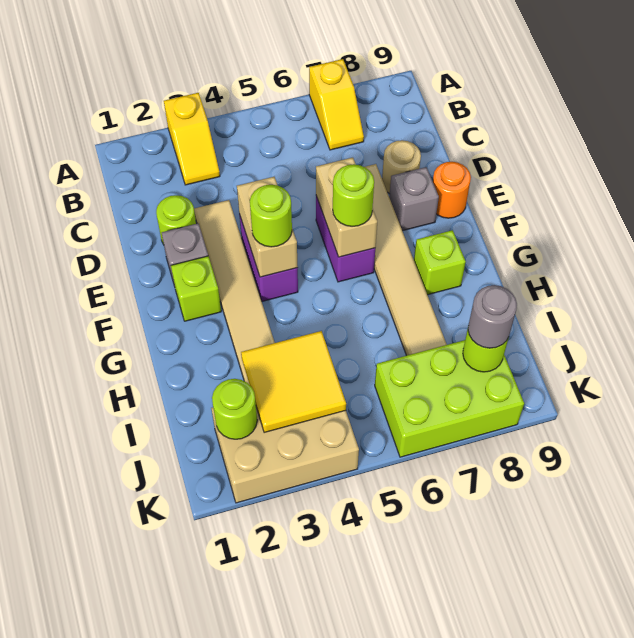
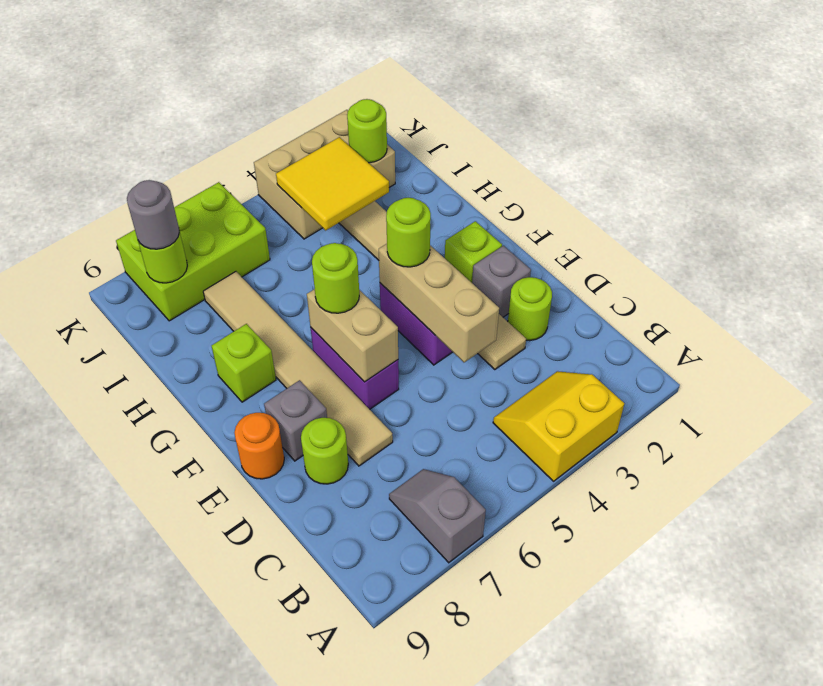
yellow 1x2 slope [164,93,220,185] -> yellow 2x2 slope [493,371,624,481]
yellow 1x2 slope [309,59,364,150] -> grey 1x2 slope [389,469,486,563]
tan 1x1 round brick [382,140,421,194] -> lime 1x1 round brick [301,418,348,484]
tan 1x2 brick [237,177,298,277] -> tan 1x3 brick [379,244,499,362]

